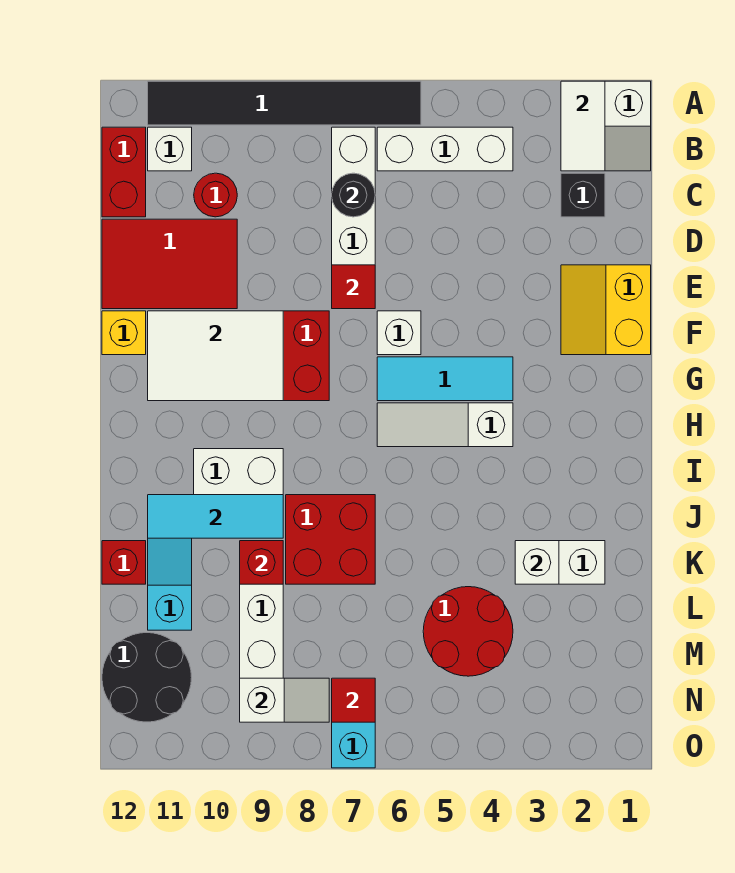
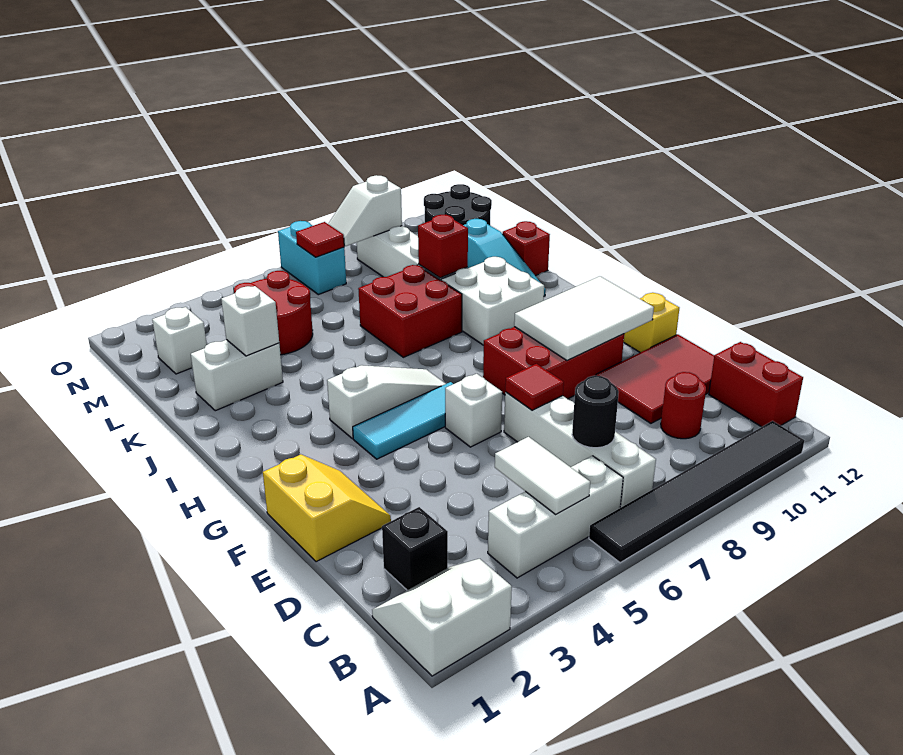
white 1x2 tile [561,81,605,171] -> white 1x2 tile moved to [495,437,590,514]
white 1x1 brick [148,127,192,171] -> white 1x1 brick moved to [152,307,207,374]
cyan 1x3 tile [148,495,283,538] -> none

